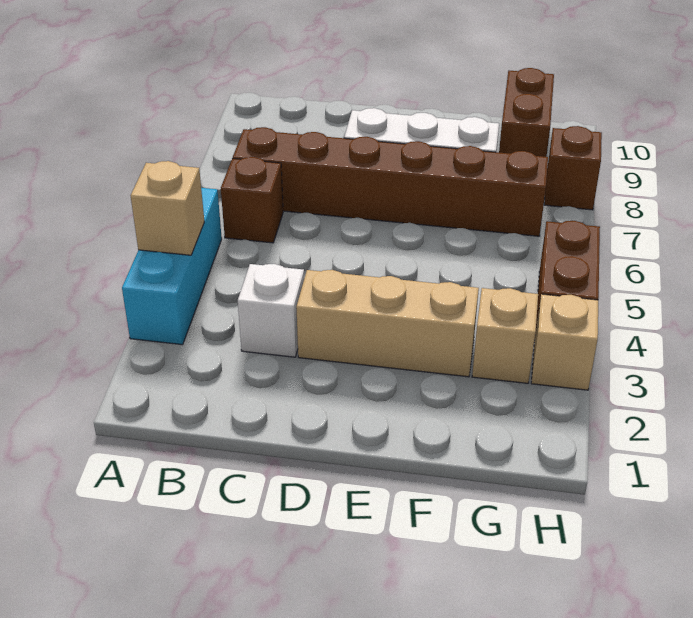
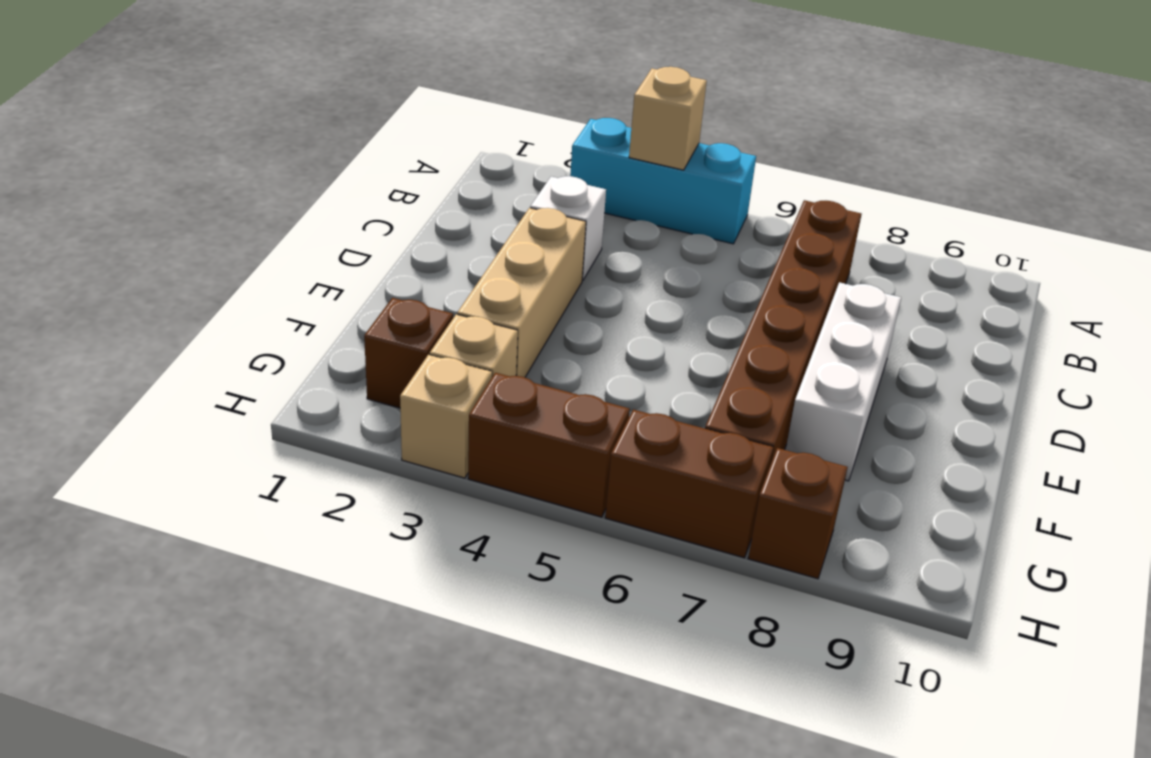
brown 1x1 brick [221,157,283,243] -> brown 1x1 brick moved to [364,298,453,408]
brown 1x2 brick [499,68,554,157] -> brown 1x2 brick moved to [605,409,773,558]

